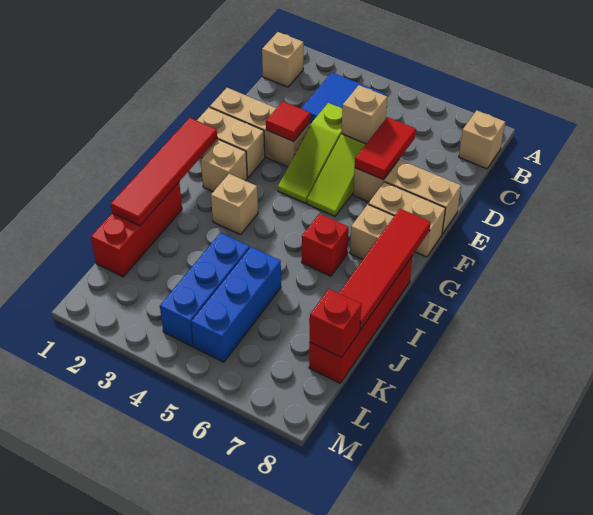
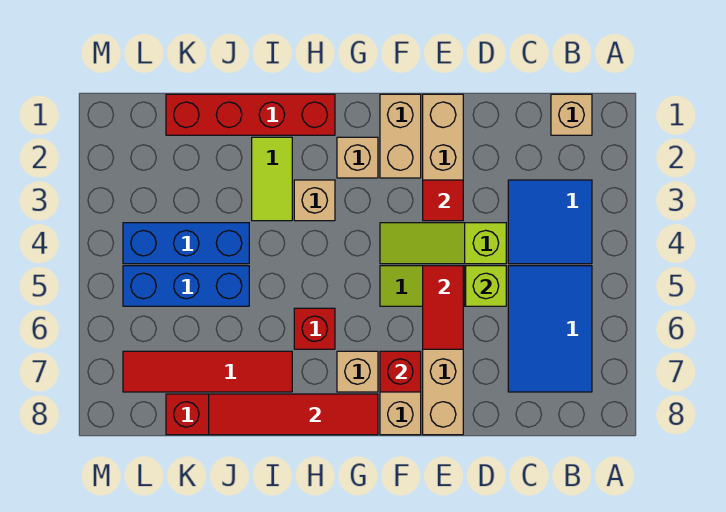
none -> blue 2x3 tile [508,266,592,392]
tan 1x1 brick [459,110,505,169] -> none
tan 1x1 brick [342,85,387,144] -> lime 1x1 brick [466,266,506,306]
red 1x2 tile [355,117,416,180] -> red 1x2 tile turned to [423,266,463,349]
red 1x4 tile [111,118,217,226] -> red 1x4 tile moved to [123,351,292,392]
red 1x3 brick [91,182,182,277] -> red 1x4 brick [166,94,335,135]
none -> lime 1x2 tile [252,137,292,221]
red 1x1 brick [310,289,361,357] -> red 1x1 brick moved to [380,351,421,392]

